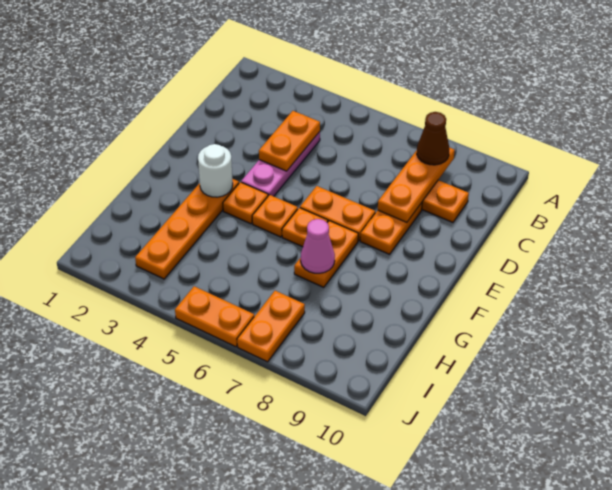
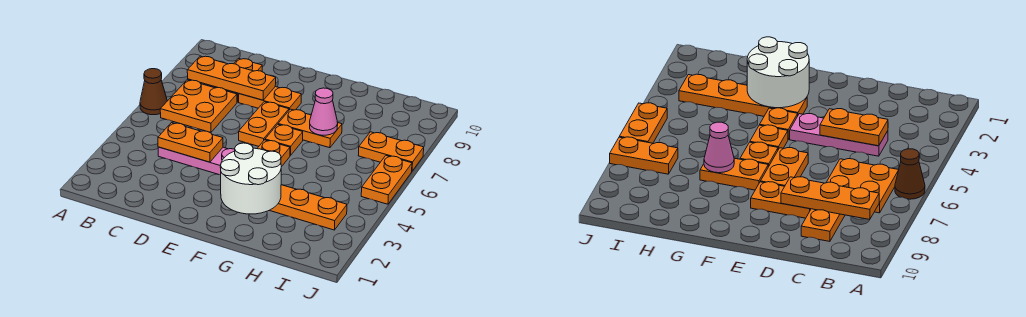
none -> orange 2x2 plate [160,80,237,132]
brown 1x1 cone [417,112,449,165] -> brown 1x1 cone moved to [140,69,167,115]
white 1x1 round brick [198,144,233,197] -> white 2x2 round brick [221,143,281,214]

